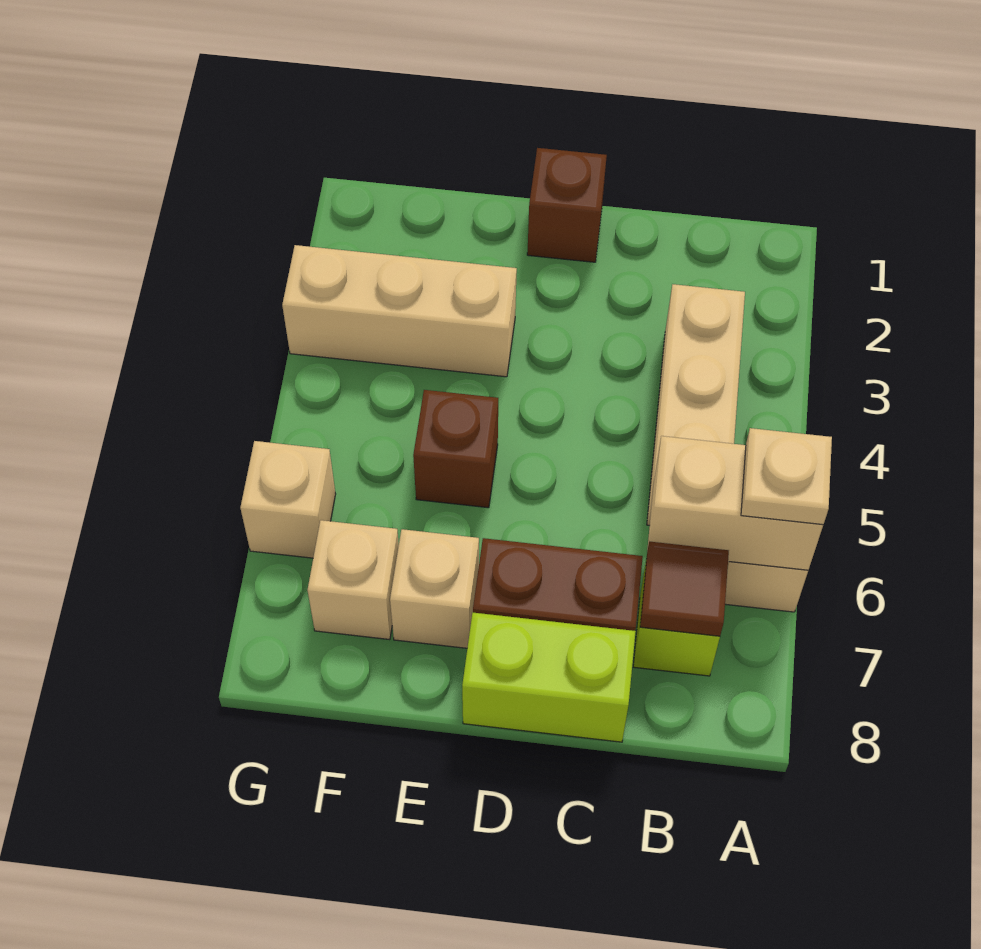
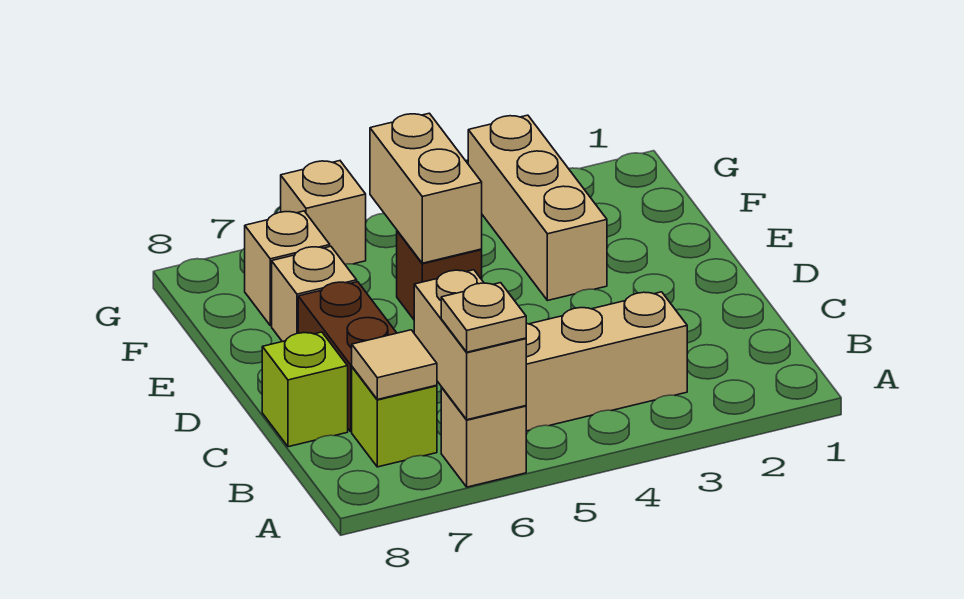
brown 1x1 tile [640,542,729,636] -> tan 1x1 tile [352,330,437,399]
lime 1x2 brick [462,613,636,742] -> lime 1x1 brick [262,332,348,447]
brown 1x1 brick [527,148,607,262] -> none
none -> tan 1x2 brick [370,113,482,263]

